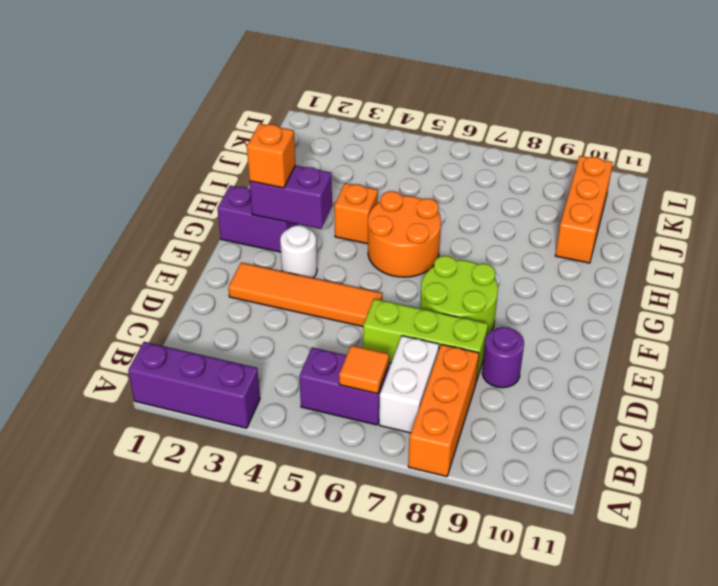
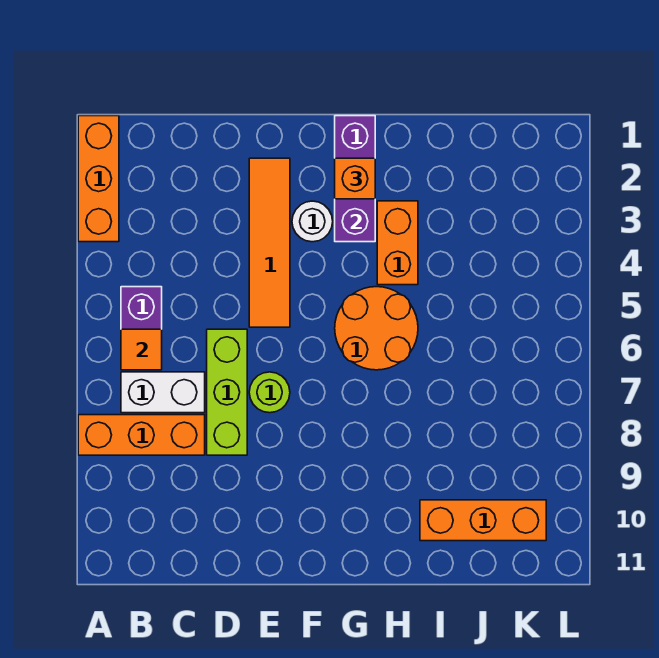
purple 1x3 brick [128,342,260,428] -> orange 1x3 brick [78,116,119,242]
purple 1x1 round brick [482,327,524,388] -> none
lime 2x2 round brick [420,256,498,335] -> lime 1x1 round brick [249,372,290,413]
orange 1x1 brick [334,183,378,244] -> orange 1x2 brick [377,201,418,285]

